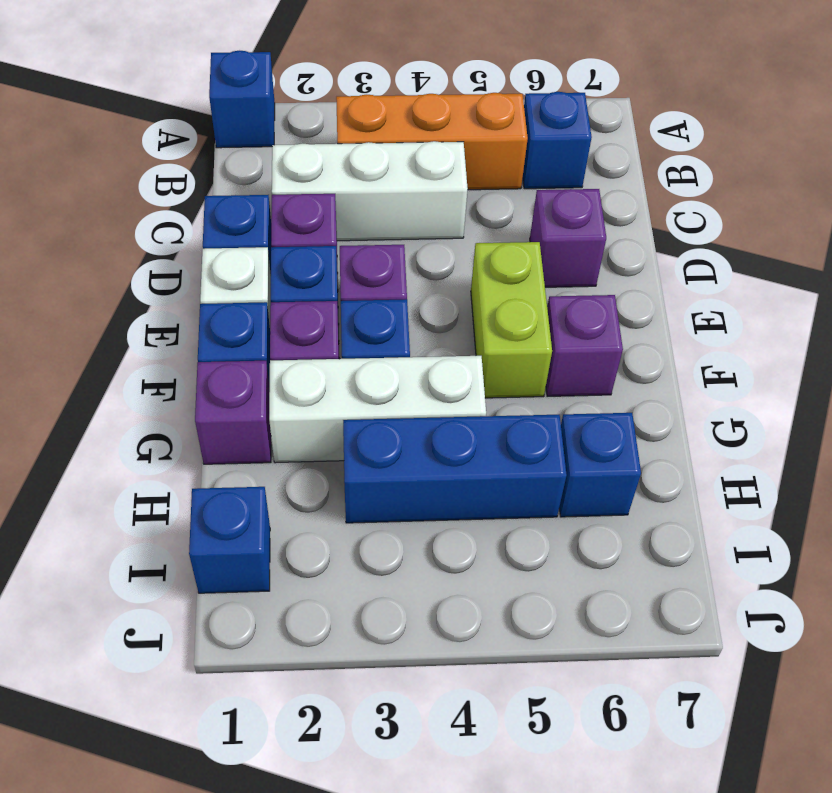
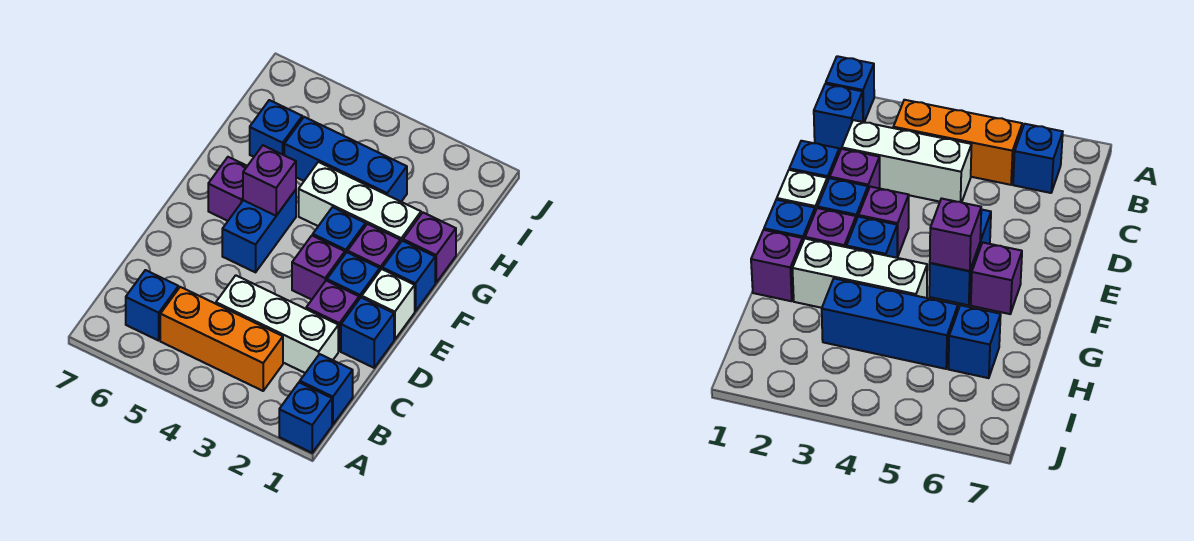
purple 1x1 brick [530,189,606,287] -> purple 1x1 brick moved to [243,145,296,216]
lime 1x2 brick [471,242,552,398] -> blue 1x2 brick [222,190,296,272]
blue 1x1 brick [189,487,270,593] -> blue 1x1 brick moved to [300,354,353,425]

